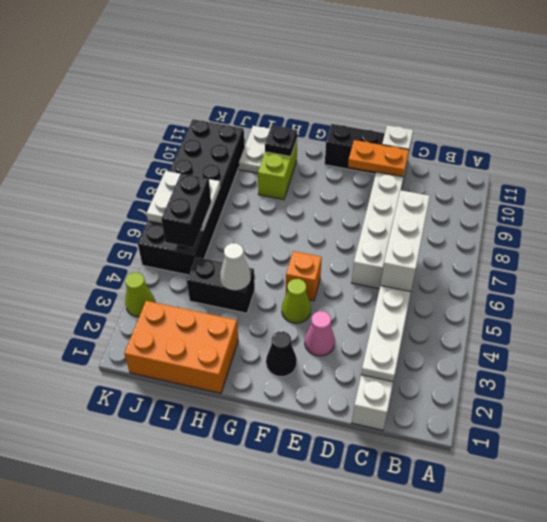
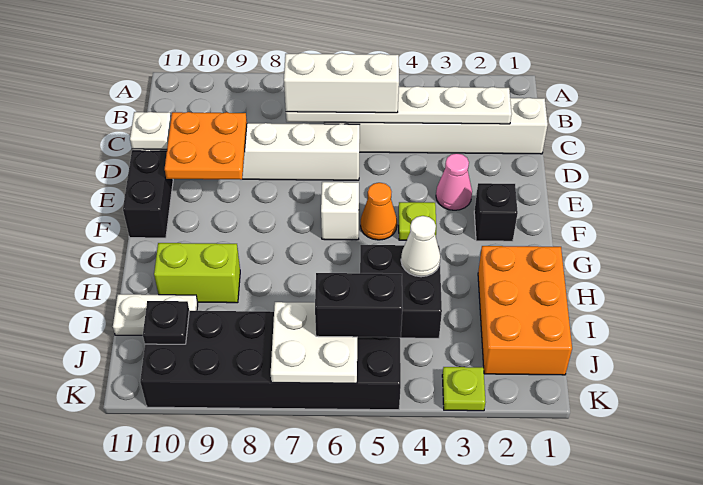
orange 1x2 plate [348,140,409,177] -> orange 2x2 plate [165,112,247,180]
black 1x1 cone [266,331,297,377] -> black 1x1 brick [474,183,518,241]
lime 1x1 cone [282,279,311,323] -> lime 1x1 plate [399,202,436,240]
orange 1x1 brick [286,251,322,301] -> orange 1x1 cone [361,183,397,240]
none -> white 1x1 brick [321,182,359,240]
black 1x2 brick [187,257,255,313] -> black 2x2 brick [360,245,442,338]
black 1x1 plate [265,126,297,156] -> black 1x1 plate moved to [143,301,189,344]
lime 1x1 cone [125,273,155,317] -> lime 1x1 plate [442,367,485,411]

